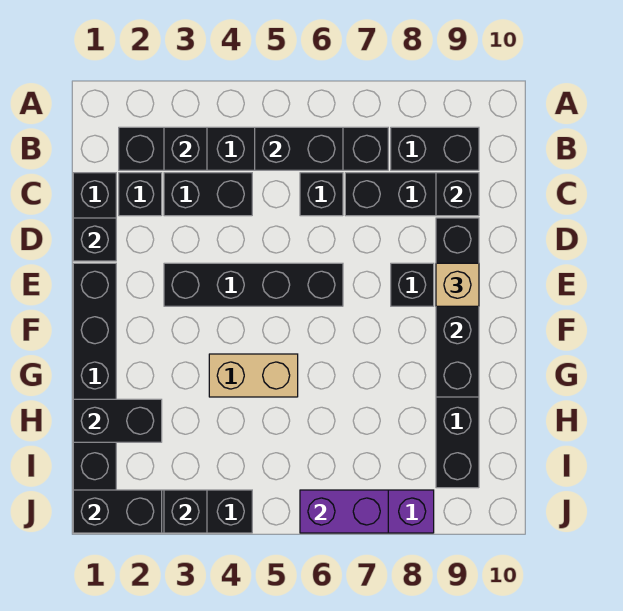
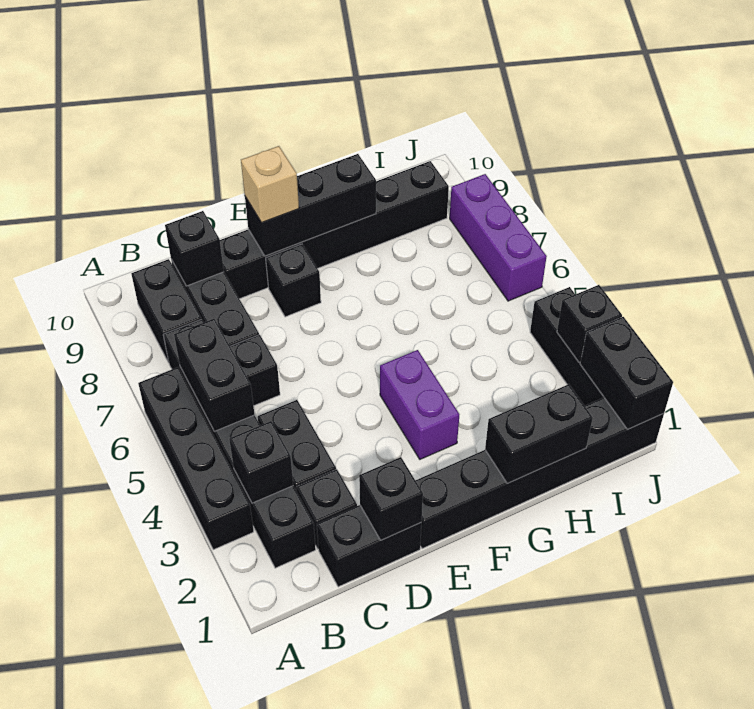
black 1x4 brick [164,263,343,306] -> black 1x4 brick moved to [138,367,254,550]
tan 1x2 brick [209,354,298,397] -> none
black 1x2 brick [73,399,162,442] -> black 1x2 brick turned to [485,384,593,483]
purple 1x2 brick [300,490,388,533] -> purple 1x2 brick moved to [380,350,459,459]

